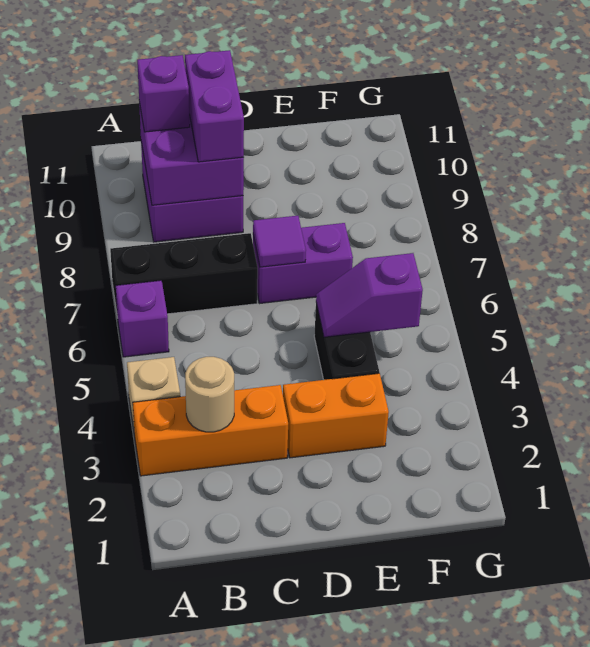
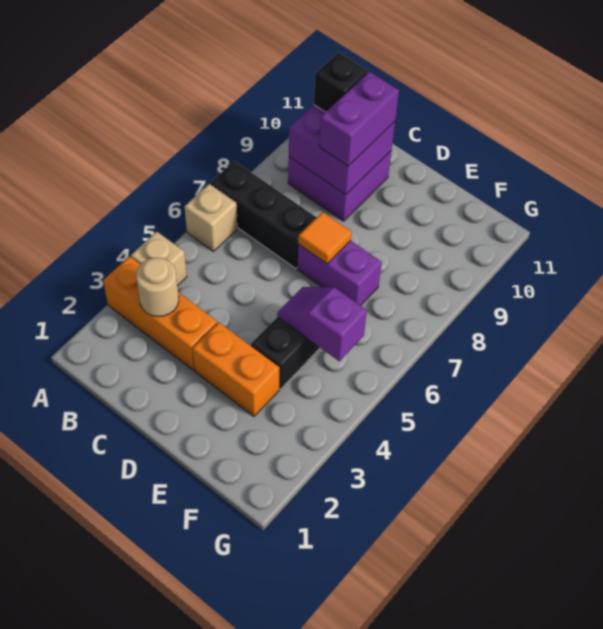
purple 1x1 brick [116,280,169,357] -> tan 1x1 brick [184,184,237,251]
purple 1x1 brick [137,55,190,132] -> black 1x1 brick [314,52,368,112]
purple 1x1 tile [253,216,306,267] -> orange 1x1 tile [298,212,352,264]

